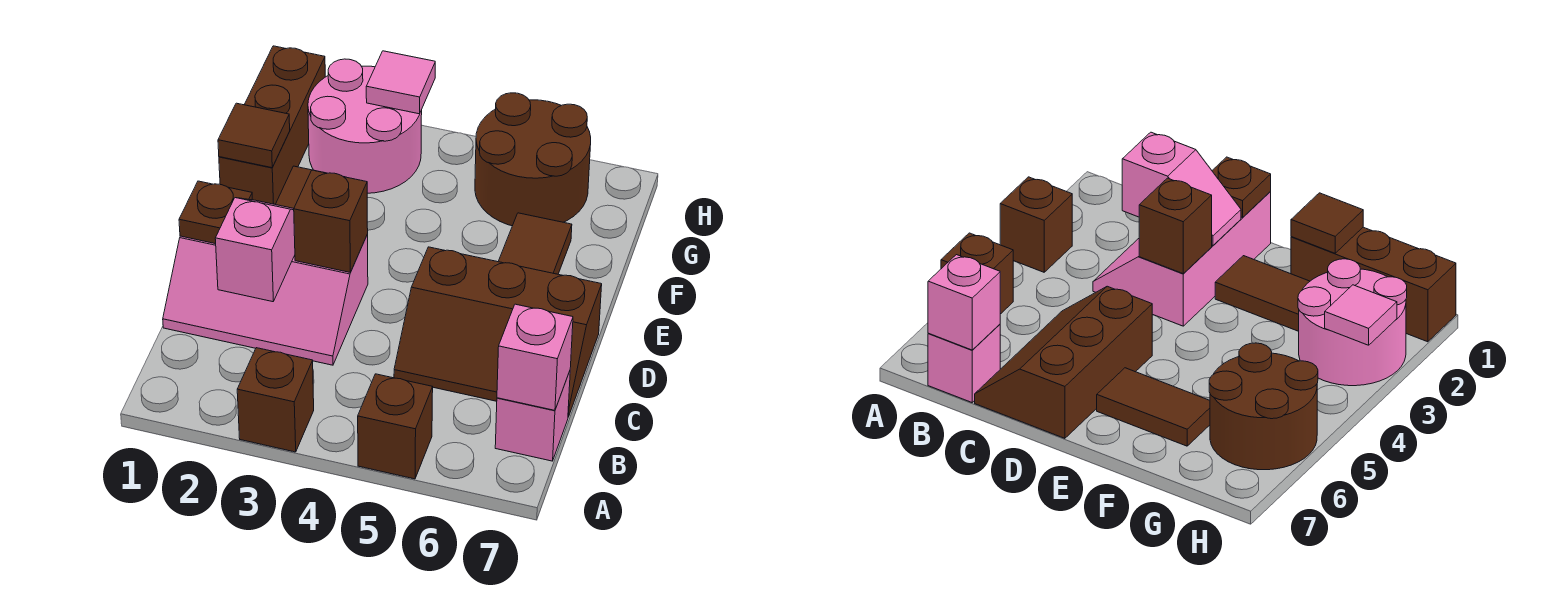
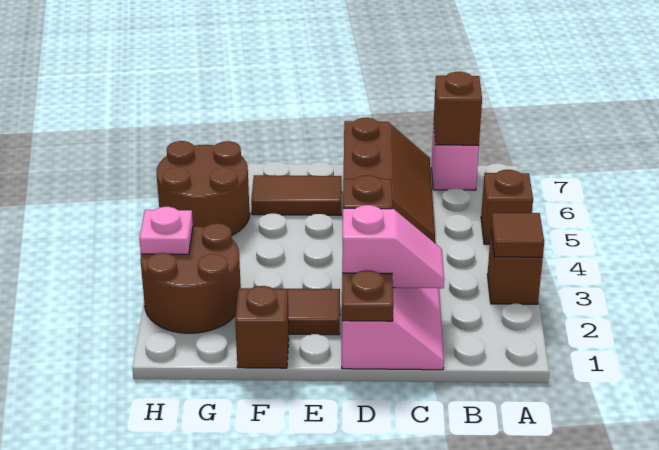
pink 1x1 brick [497,304,573,410] -> brown 1x1 brick [434,72,482,145]
pink 1x2 slope [215,198,295,302] -> pink 1x2 slope turned to [342,205,444,288]
brown 1x3 brick [219,46,325,204] -> brown 1x1 brick [235,286,289,368]
brown 1x1 tile [218,103,290,168] -> brown 1x1 tile moved to [491,213,544,257]
pink 2x2 round brick [308,59,422,193] -> brown 2x2 round brick [140,223,241,333]
pink 1x1 tile [366,51,435,114] -> pink 1x1 plate [139,207,193,254]

